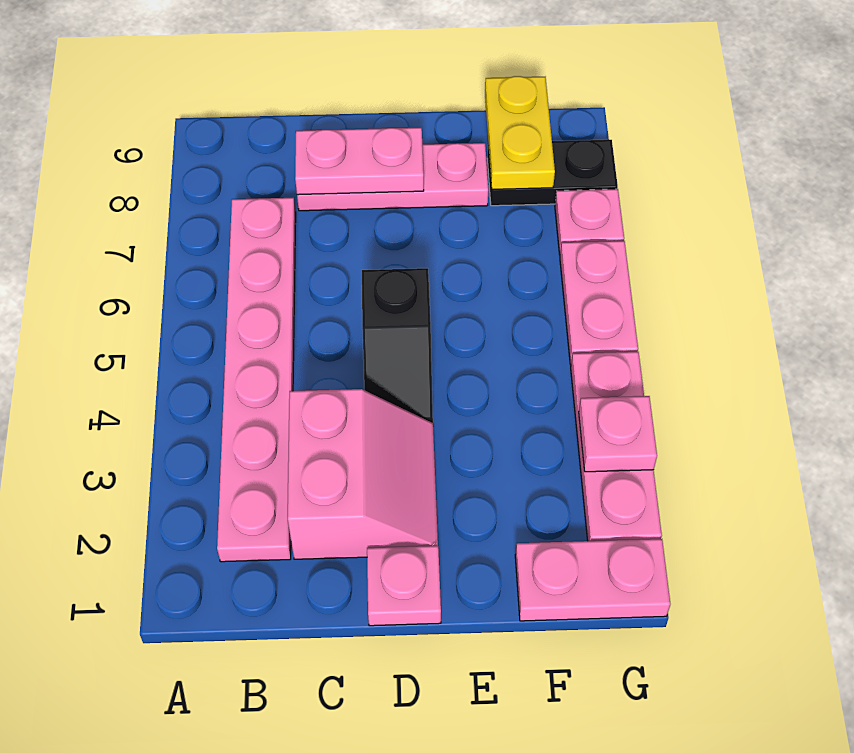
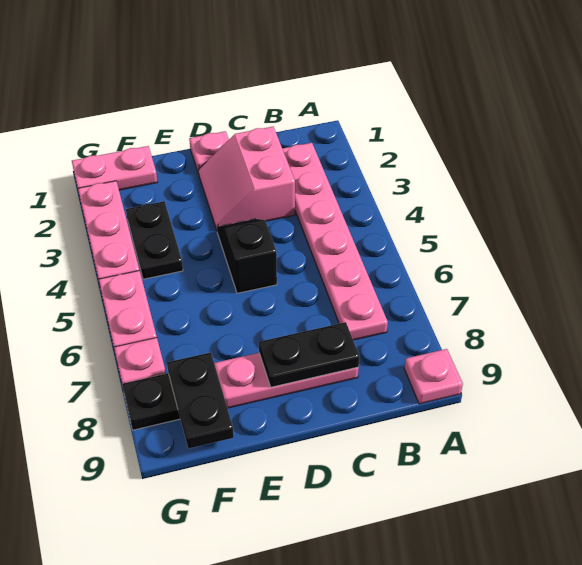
pink 1x2 plate [295,128,424,195] -> black 1x2 plate [259,322,359,387]
none -> black 1x2 plate [126,201,183,279]
yellow 1x2 plate [485,76,555,189] -> black 1x2 plate [167,352,234,449]
pink 1x1 plate [579,396,657,472] -> pink 1x1 plate moved to [404,349,463,404]

